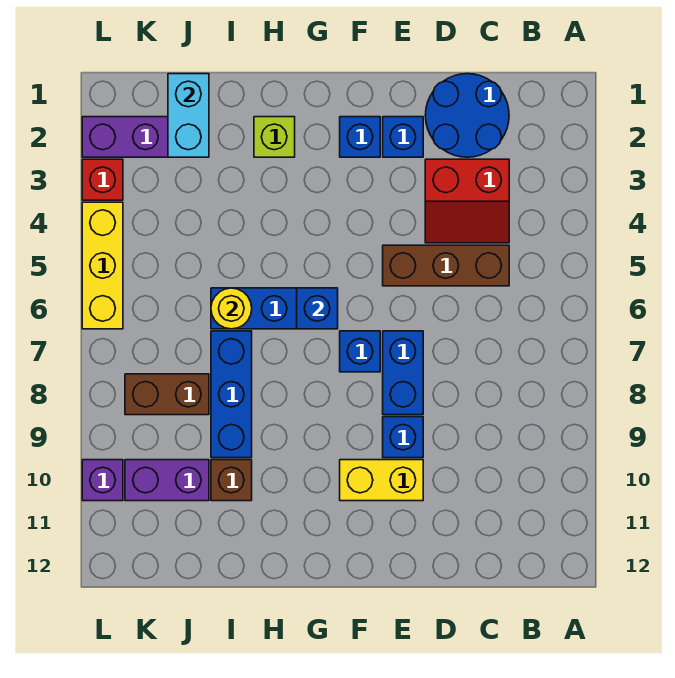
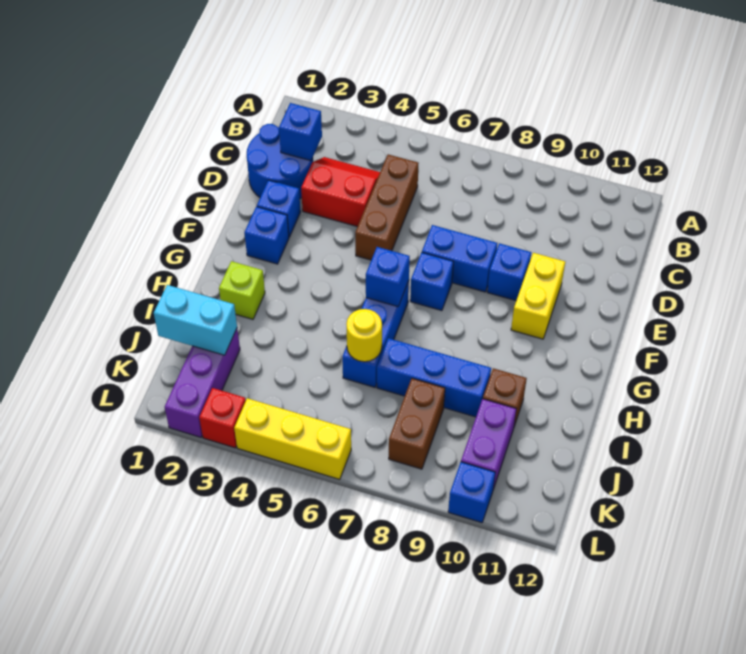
none -> blue 1x1 brick [279,103,322,161]
red 2x2 slope [425,159,509,243] -> red 2x2 slope turned to [301,157,380,227]
purple 1x1 brick [82,460,123,501] -> blue 1x1 brick [448,462,495,523]

